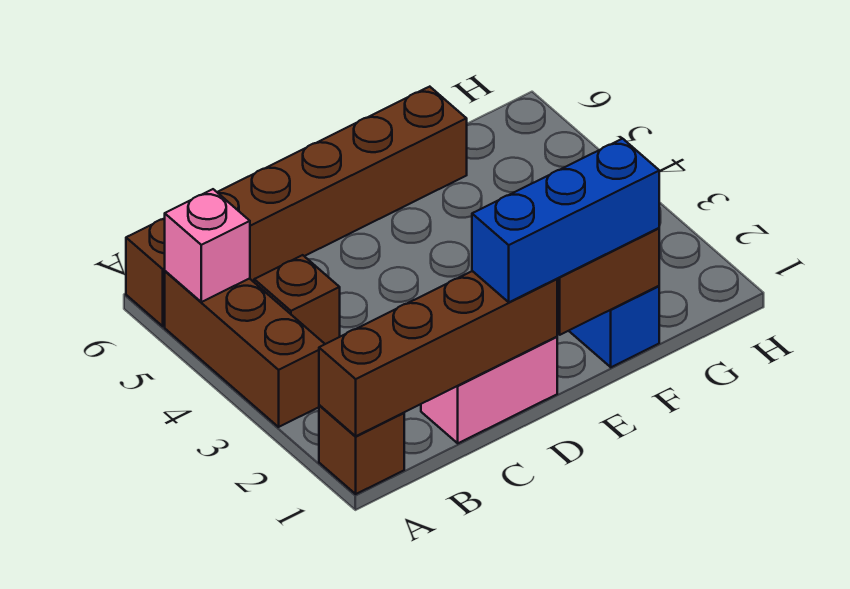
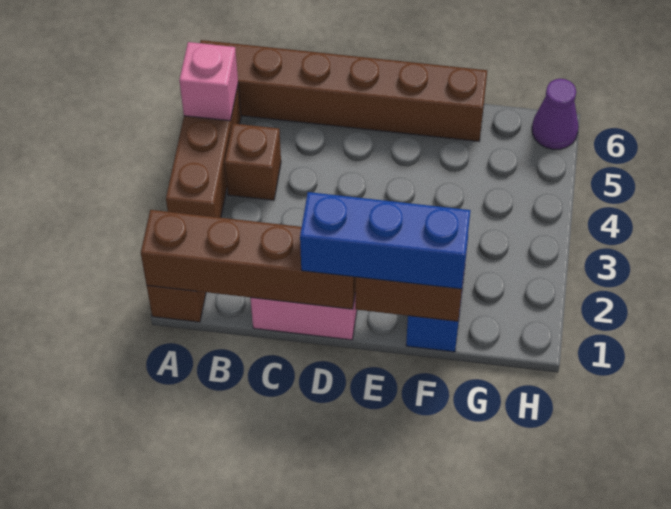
none -> purple 1x1 cone [532,79,579,149]

